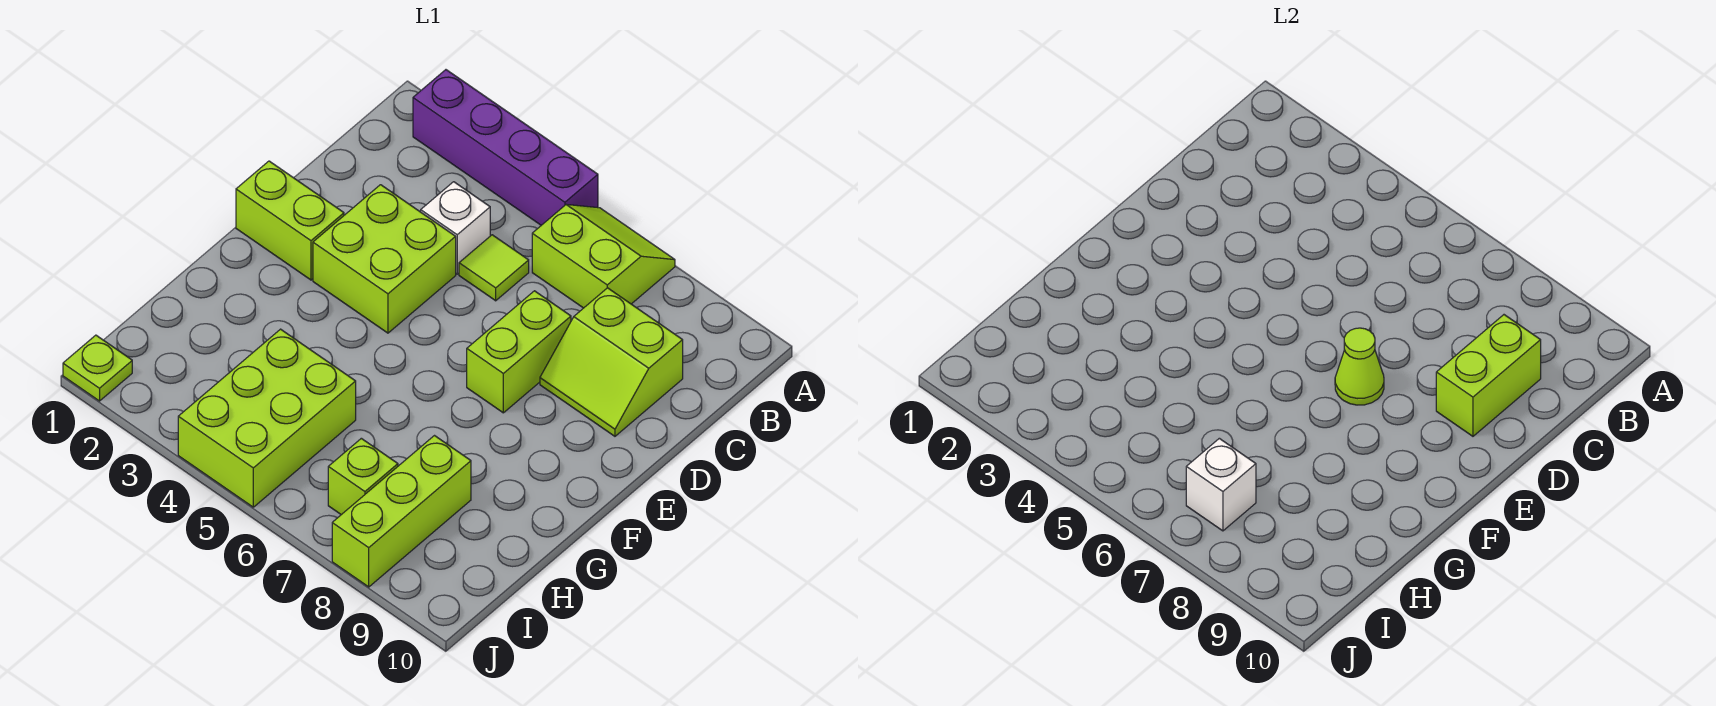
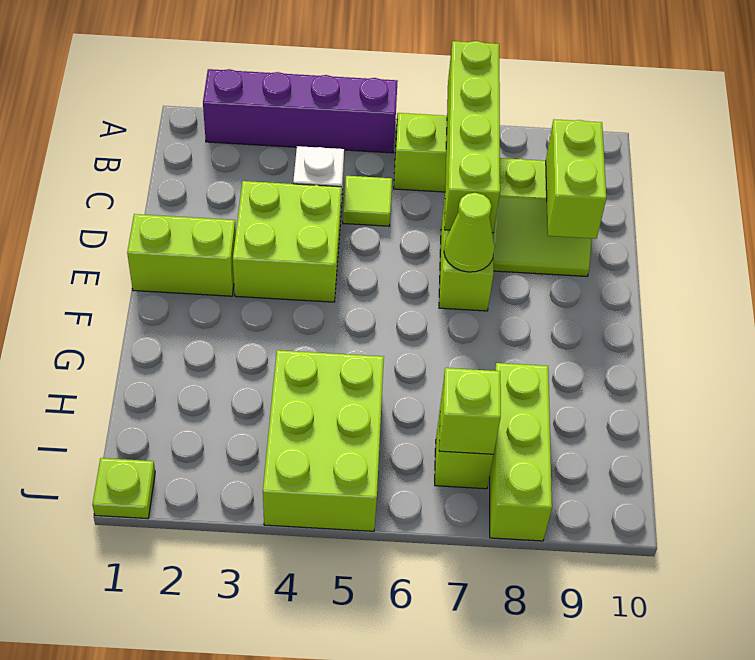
none -> lime 1x4 brick [444,41,500,233]
white 1x1 brick [1186,438,1256,531] -> lime 1x1 brick [439,368,501,454]

